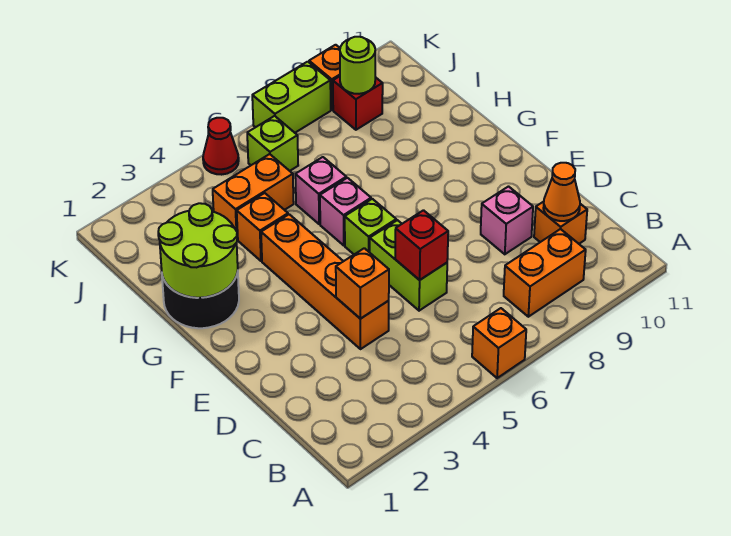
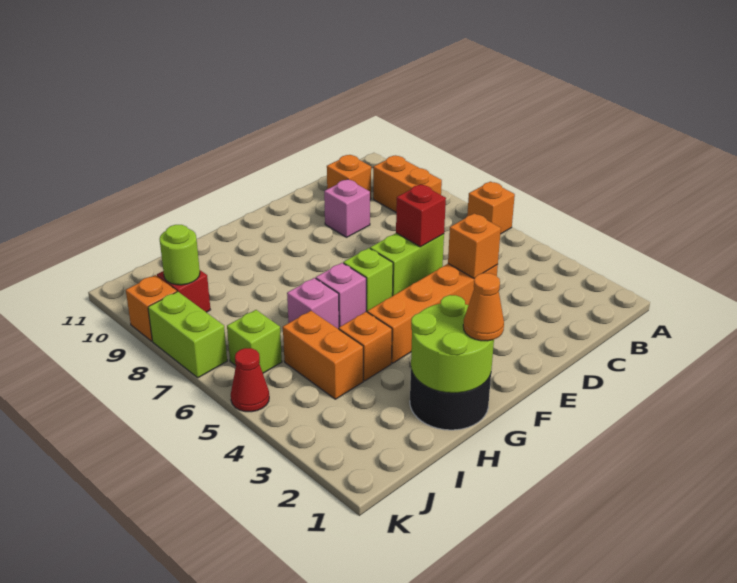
orange 1x1 cone [543,163,580,221] -> orange 1x1 cone moved to [463,273,504,341]

